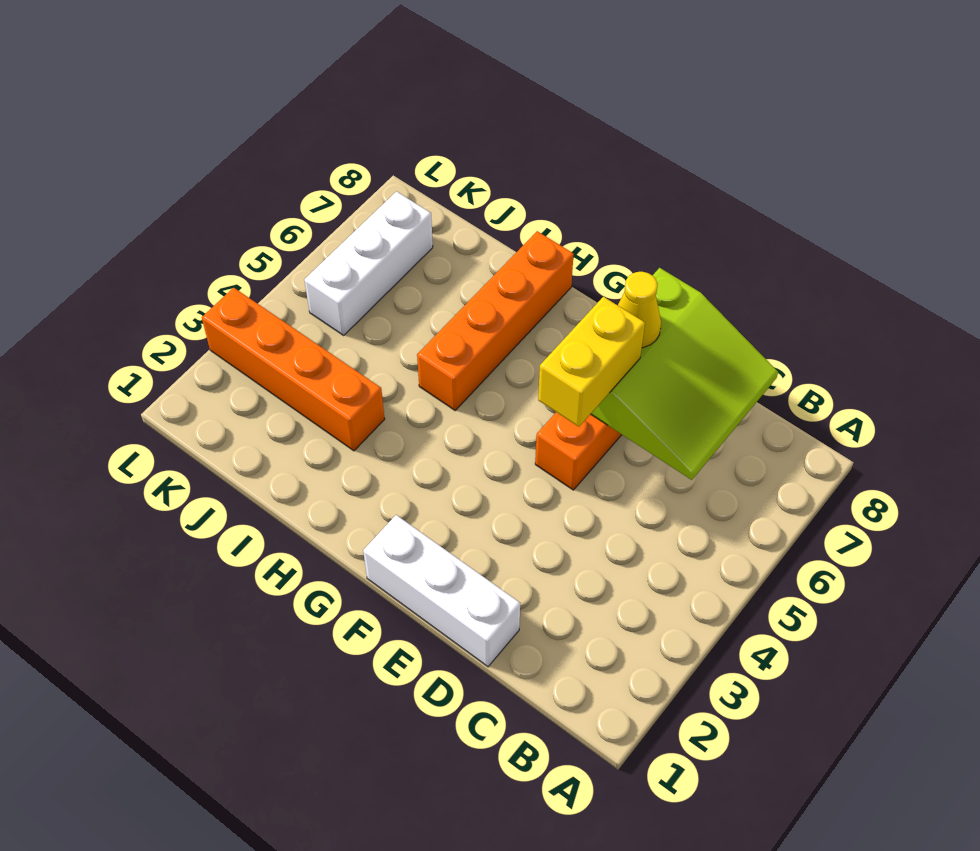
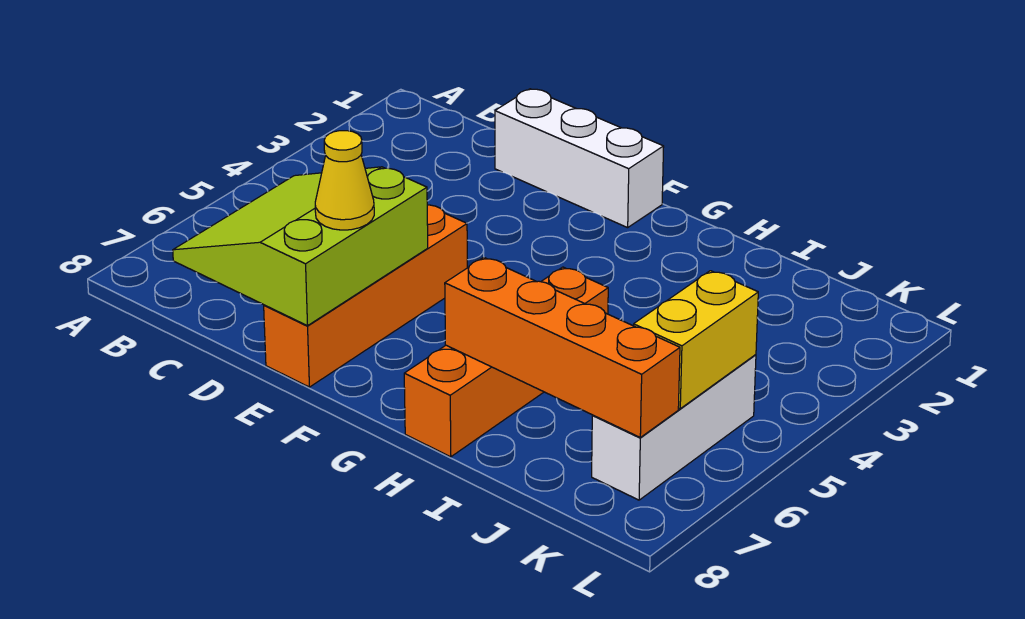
yellow 1x2 brick [538,297,645,427] -> yellow 1x2 brick moved to [634,271,758,409]
orange 1x4 brick [202,288,385,451] -> orange 1x4 brick moved to [445,257,680,437]

